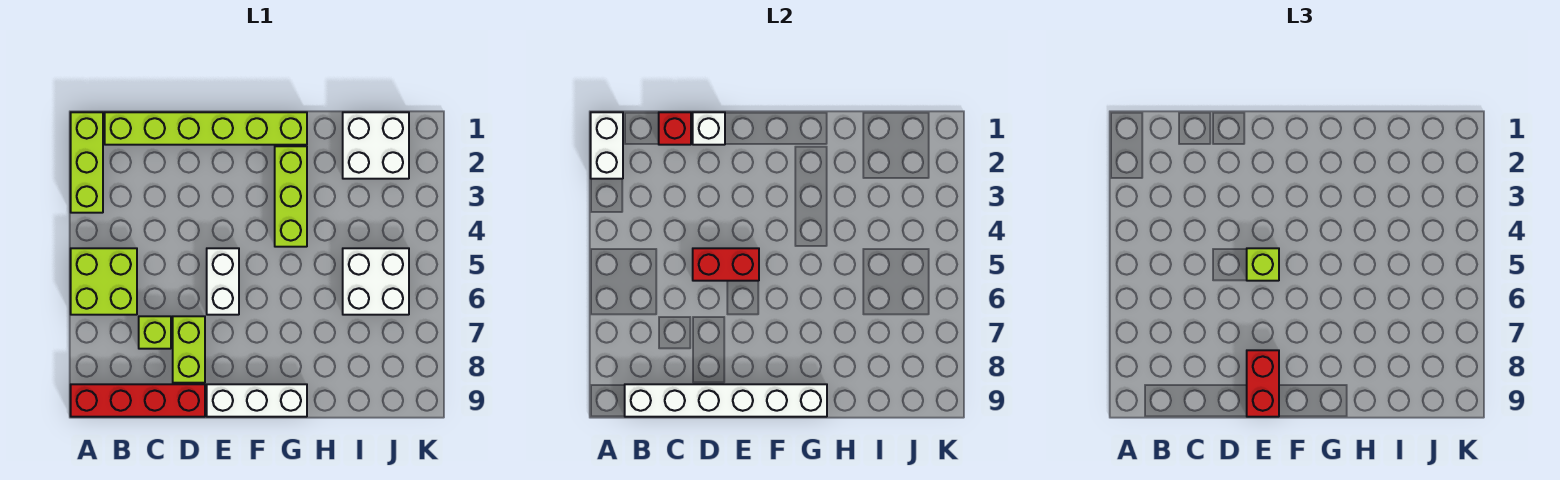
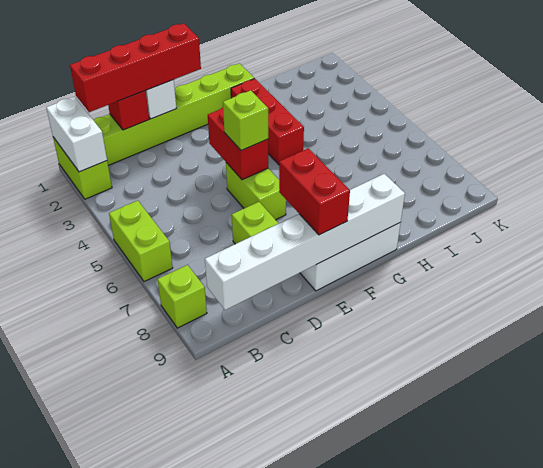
lime 1x3 brick [71,112,103,213] -> lime 1x2 brick [53,137,112,199]
lime 2x2 brick [71,248,137,315] -> lime 1x2 brick [109,200,173,282]
red 1x4 brick [71,384,205,417] -> red 1x4 brick moved to [70,23,201,112]
lime 1x1 brick [139,316,171,349] -> lime 1x1 brick moved to [157,265,207,328]
red 1x2 brick [693,248,759,281] -> red 1x2 brick turned to [208,108,268,180]
white 1x2 brick [207,248,239,315] -> lime 1x2 brick [226,163,286,220]
lime 1x3 brick [275,146,307,247] -> red 1x3 brick [231,79,304,165]
white 2x2 brick [343,112,409,179] -> none
white 2x2 brick [343,248,409,315] -> none

